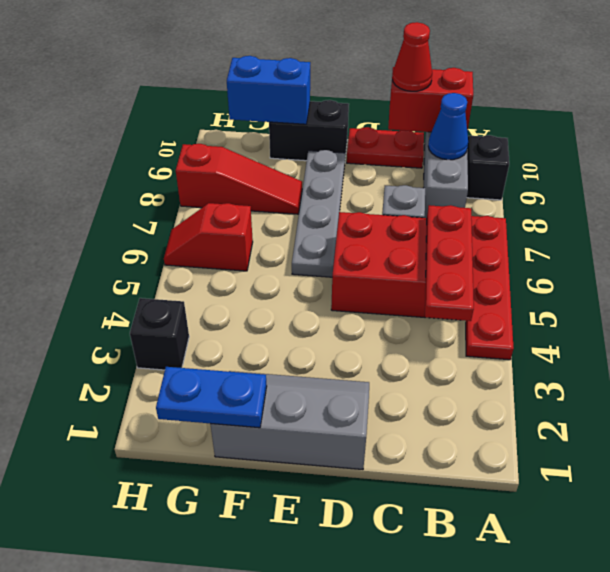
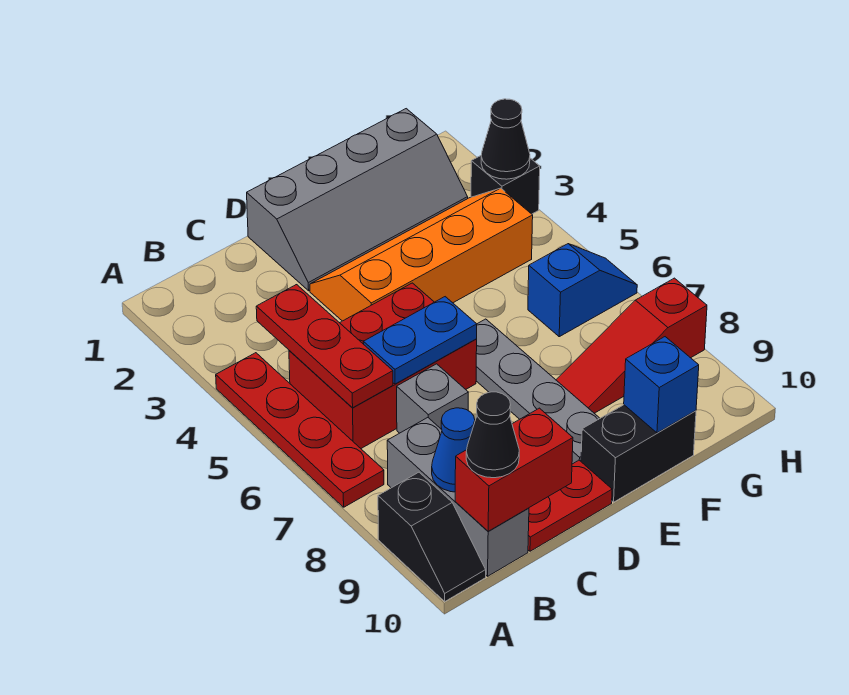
none -> black 1x1 cone [466,392,519,478]
red 1x1 cone [392,22,432,91] -> none
grey 2x3 slope [210,371,369,470] -> grey 2x4 slope [247,109,468,291]
none -> orange 2x4 slope [310,188,533,321]
blue 1x2 plate [156,367,267,428] -> blue 1x2 plate moved to [363,297,477,384]
blue 1x2 brick [227,56,310,124] -> blue 1x1 brick [624,337,699,433]
red 1x2 slope [164,203,253,271] -> blue 1x2 slope [528,244,637,337]
none -> black 1x1 cone [481,99,530,179]

